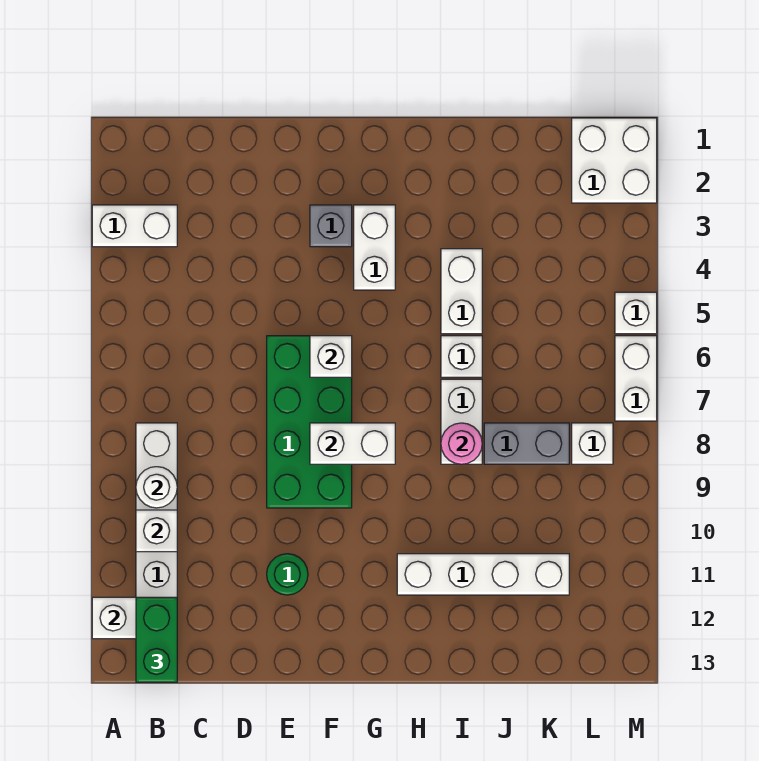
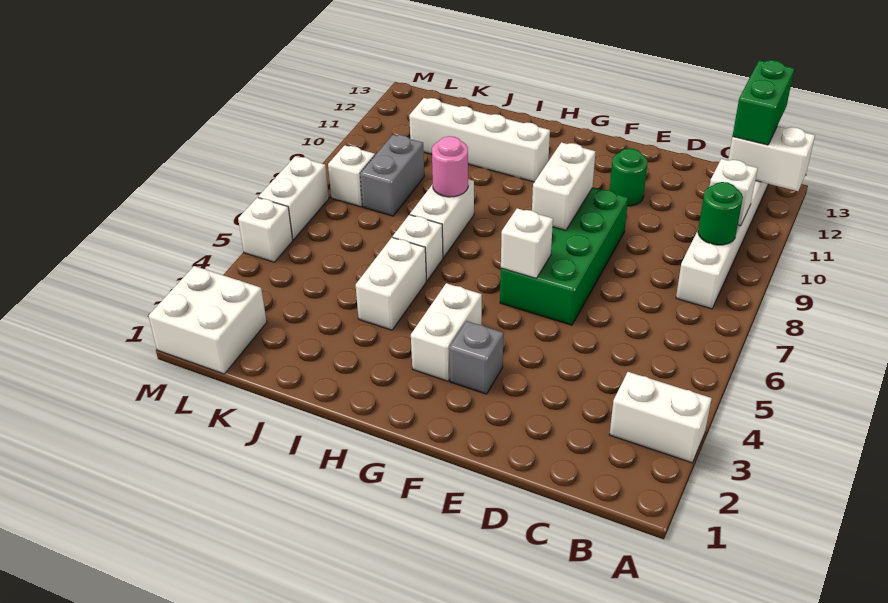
white 1x1 round brick [136,467,177,508] -> green 1x1 round brick [698,182,743,245]
white 1x2 brick [310,423,395,464] -> white 1x2 brick turned to [532,142,596,230]
grey 1x2 brick [484,423,569,464] -> grey 1x2 brick turned to [360,135,424,216]

